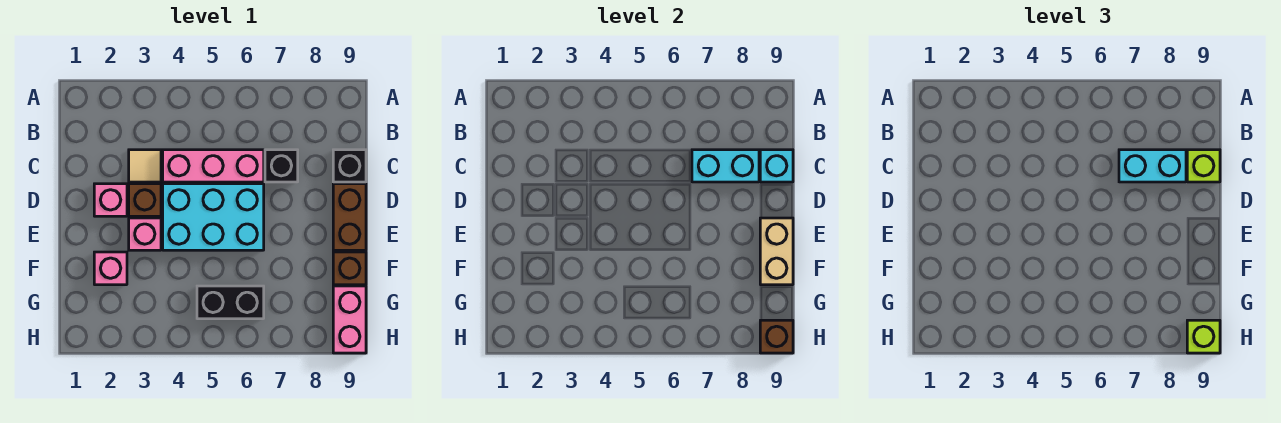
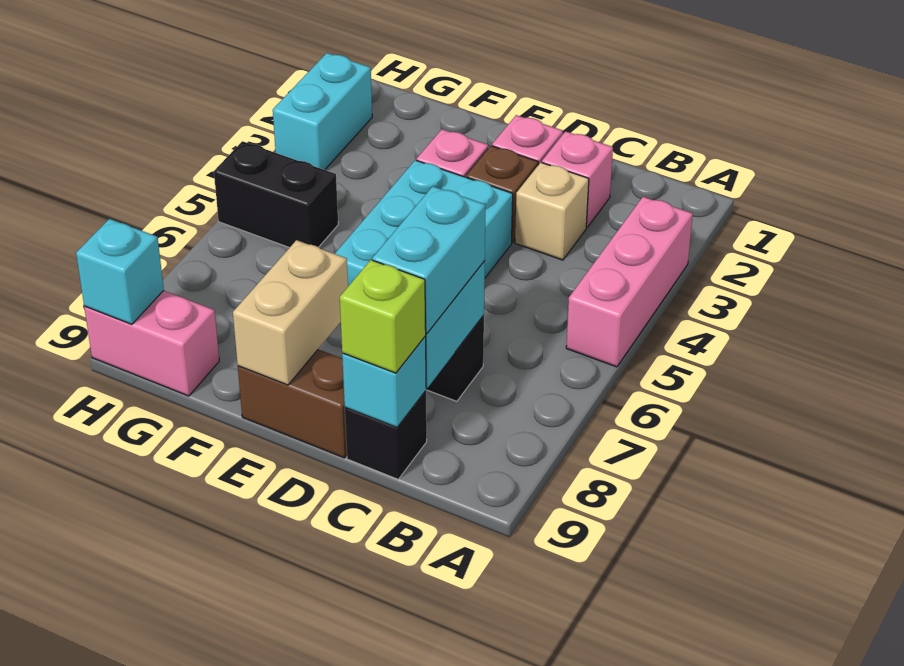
tan 1x1 tile [129,150,161,182] -> tan 1x1 brick [515,162,589,260]
pink 1x3 brick [163,150,264,182] -> pink 1x3 brick moved to [566,197,693,367]
tan 1x2 brick [760,218,793,285] -> tan 1x2 brick turned to [233,240,348,385]
pink 1x1 brick [94,252,127,285] -> pink 1x1 brick moved to [542,131,613,227]
brown 1x1 brick [333,252,366,285] -> none
black 1x2 brick [197,286,264,319] -> black 1x2 brick turned to [214,141,338,248]
none -> cyan 1x2 brick [273,53,372,170]
brown 1x1 brick [760,320,793,353] -> cyan 1x1 brick [76,219,164,324]
lime 1x1 brick [1187,320,1220,353] -> none

